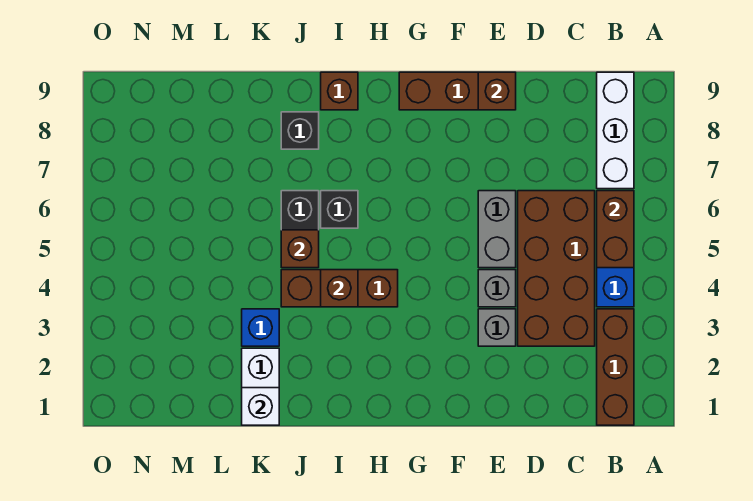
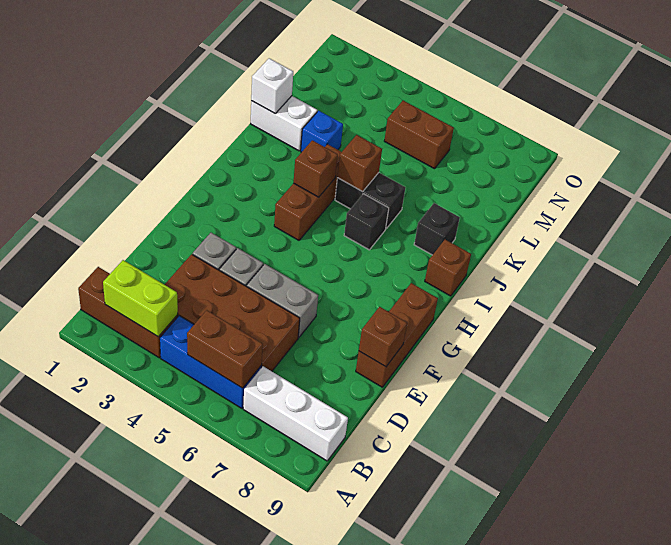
none -> lime 1x2 brick [103,260,178,337]
none -> brown 1x2 brick [384,101,454,169]

